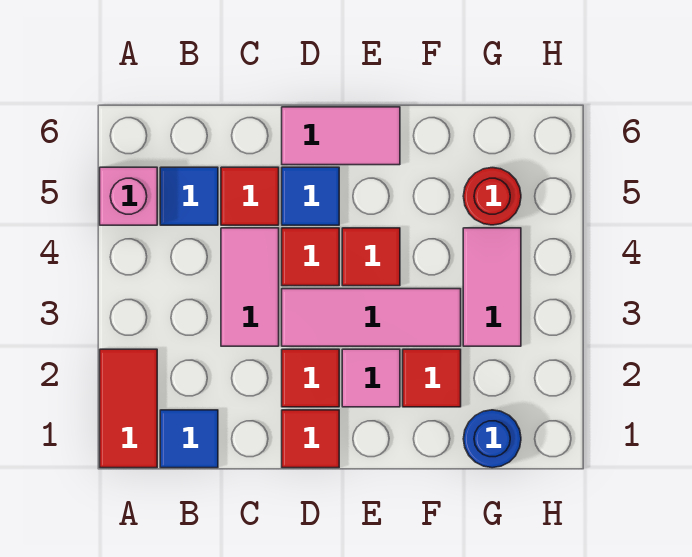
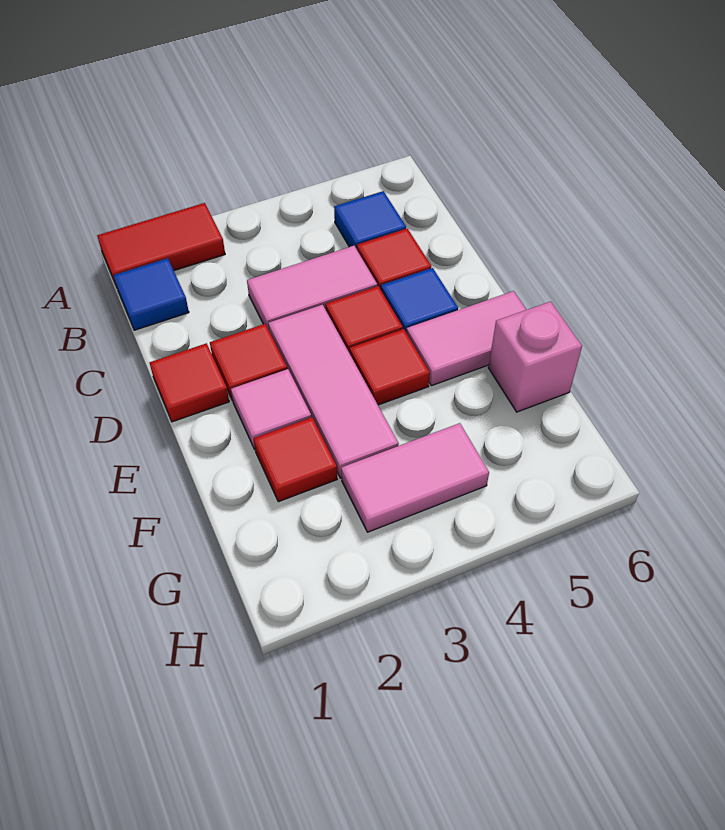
pink 1x1 brick [100,167,157,225] -> pink 1x1 brick moved to [488,302,582,412]
pink 1x2 tile [282,107,400,165] -> pink 1x2 tile turned to [406,291,527,386]
blue 1x1 round brick [463,410,521,468] -> none
red 1x1 round brick [463,168,521,225] -> none

